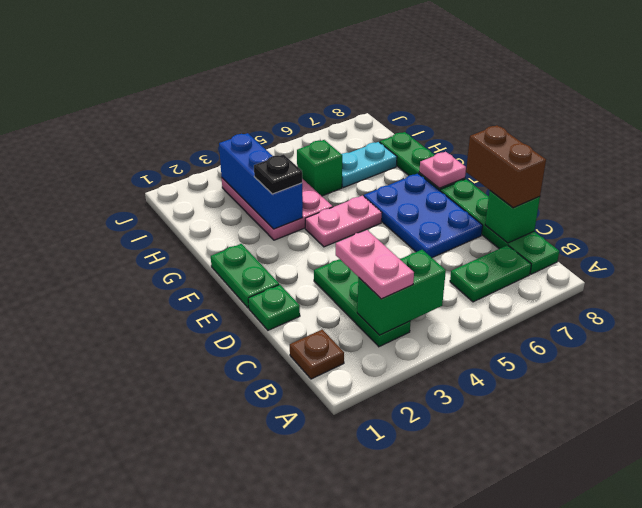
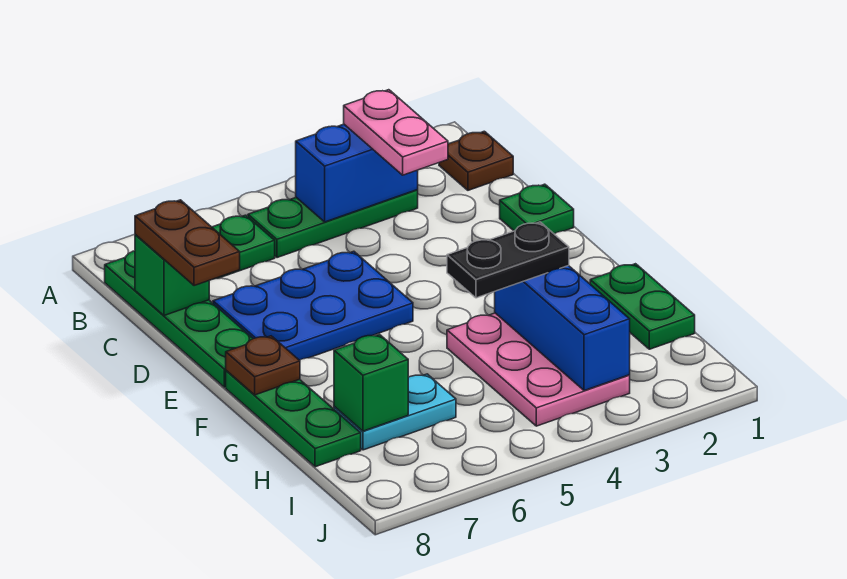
green 1x3 plate [314,259,411,347] -> green 1x3 plate turned to [248,190,418,258]
green 1x2 brick [357,250,446,335] -> blue 1x2 brick [296,124,418,222]
brown 1x2 brick [466,125,546,208] -> brown 1x2 plate [135,200,240,286]
blue 2x3 plate [364,174,483,258] -> blue 2x3 plate turned to [213,251,413,360]
green 1x2 plate [211,244,279,308] -> green 1x2 plate moved to [590,264,695,349]
pink 1x2 plate [305,196,382,247] -> none
pink 1x1 plate [419,152,466,188] -> brown 1x1 plate [226,336,300,395]
black 1x1 plate [254,154,302,194] -> black 1x2 plate [447,222,569,298]
green 1x1 brick [297,140,342,196] -> green 1x1 brick moved to [334,334,408,431]

